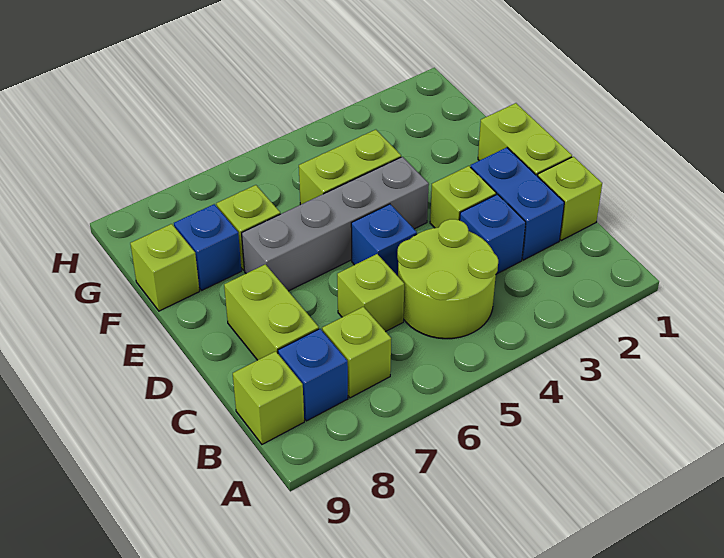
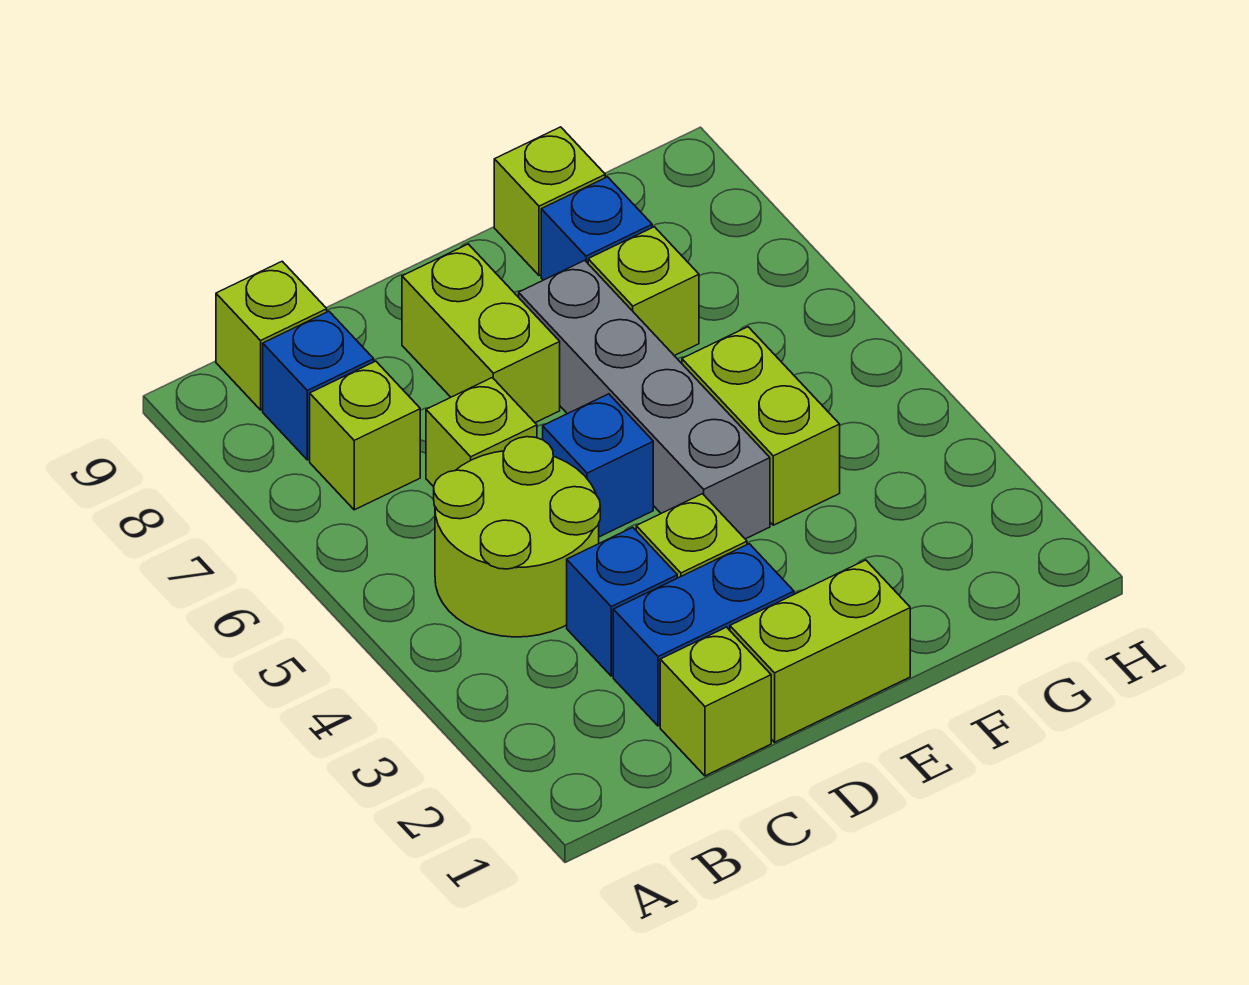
lime 1x2 brick [224,264,319,360] -> lime 1x2 brick turned to [402,244,560,423]

